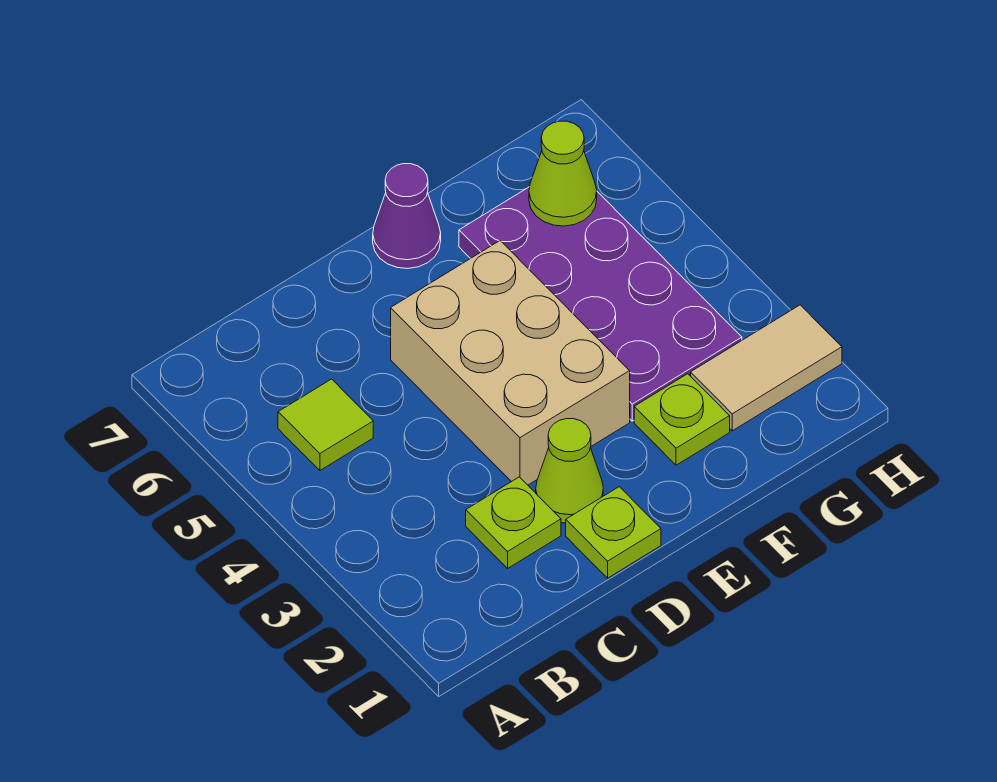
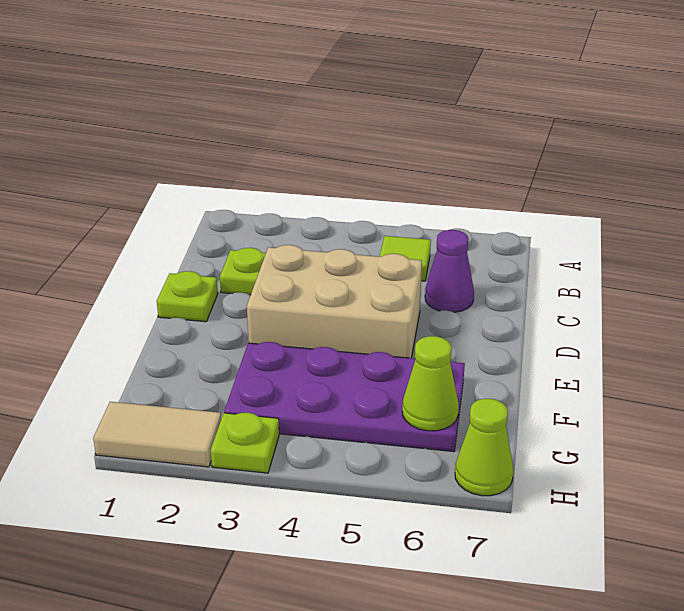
lime 1x1 cone [536,419,603,523] -> lime 1x1 cone moved to [455,399,514,496]
purple 1x1 cone [373,164,441,269] -> purple 1x1 cone moved to [425,230,474,312]
lime 1x1 plate [634,374,730,465] -> lime 1x1 plate moved to [211,413,279,473]
tan 1x2 tile [691,305,842,431] -> tan 1x2 tile turned to [93,402,221,467]

